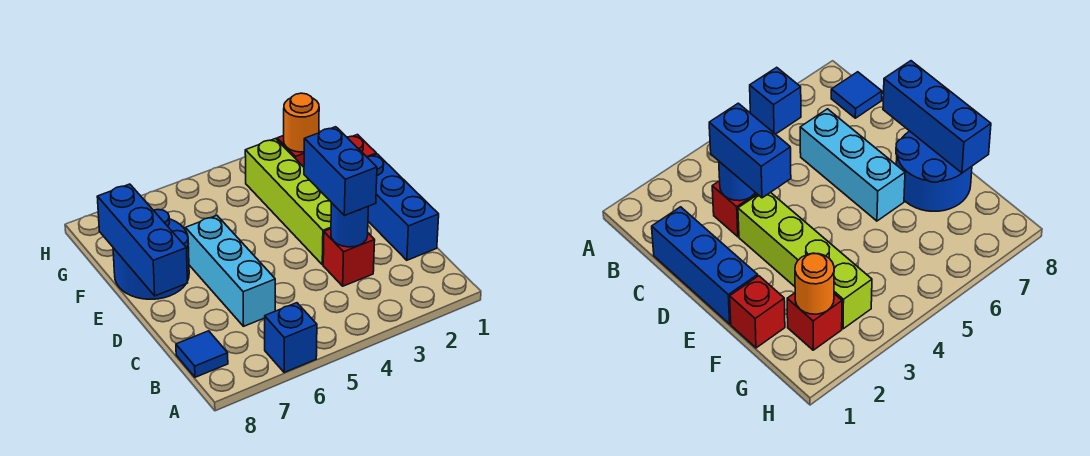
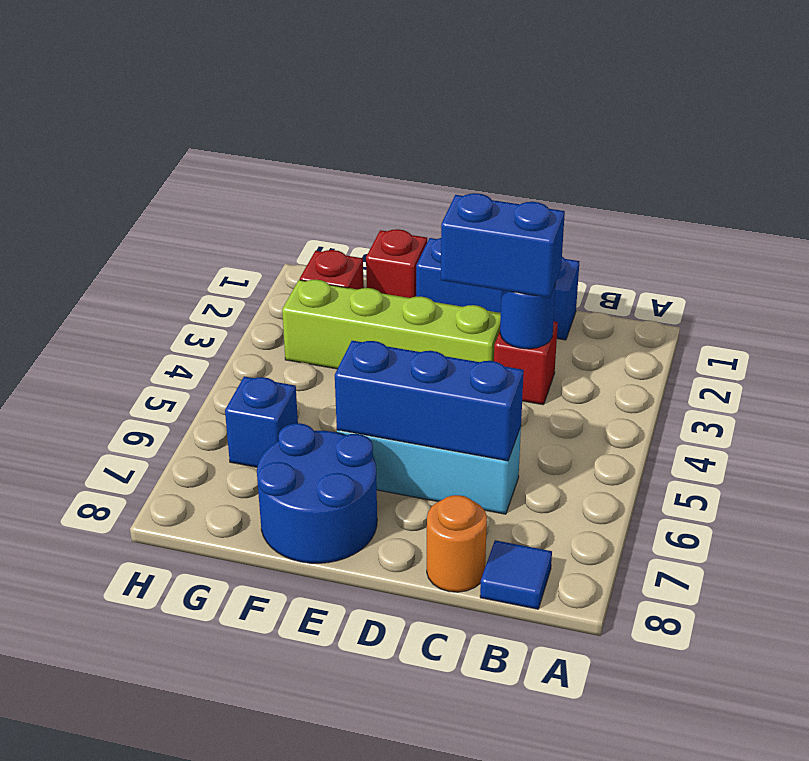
blue 1x1 brick [265,303,317,372] -> blue 1x1 brick moved to [225,376,298,467]
blue 1x3 brick [97,184,187,296] -> blue 1x3 brick moved to [335,341,524,461]
orange 1x1 round brick [284,93,319,152] -> orange 1x1 round brick moved to [427,495,487,592]

